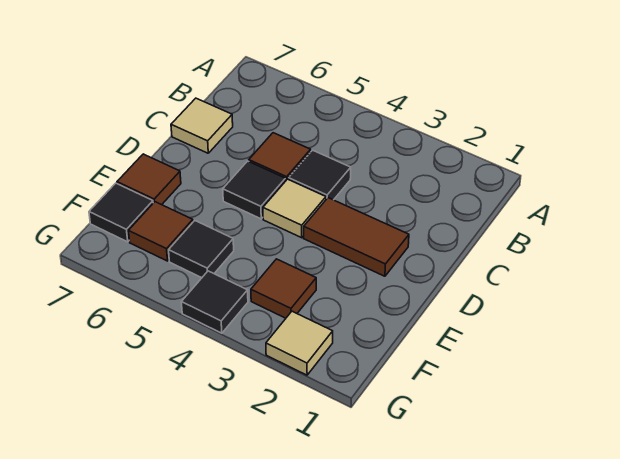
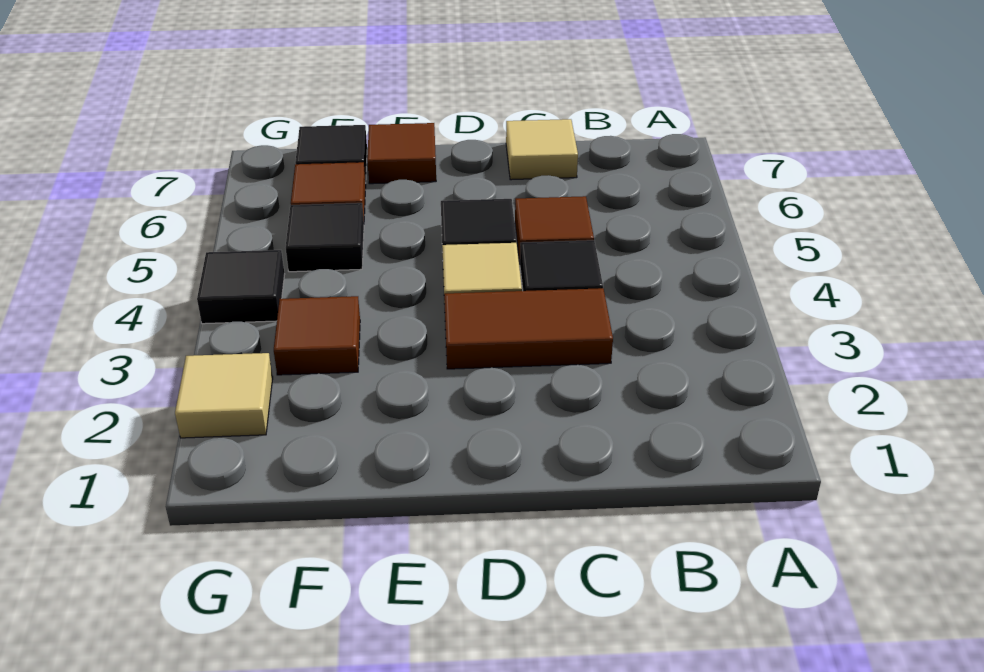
brown 1x2 tile [304,198,409,276] -> brown 1x2 tile turned to [444,288,613,369]

